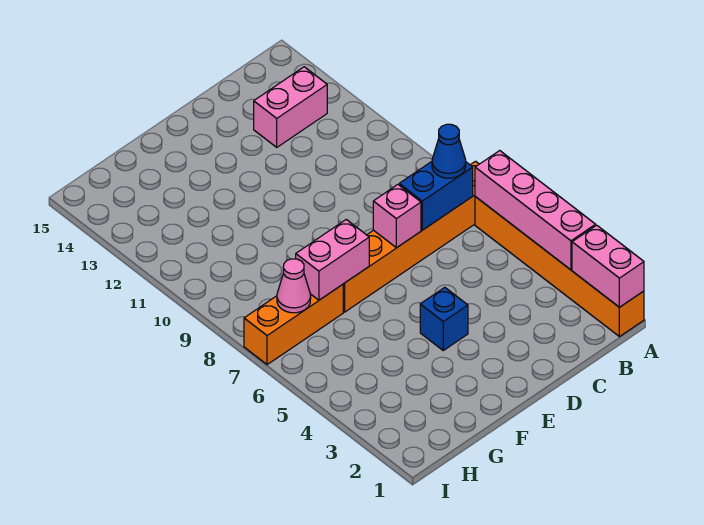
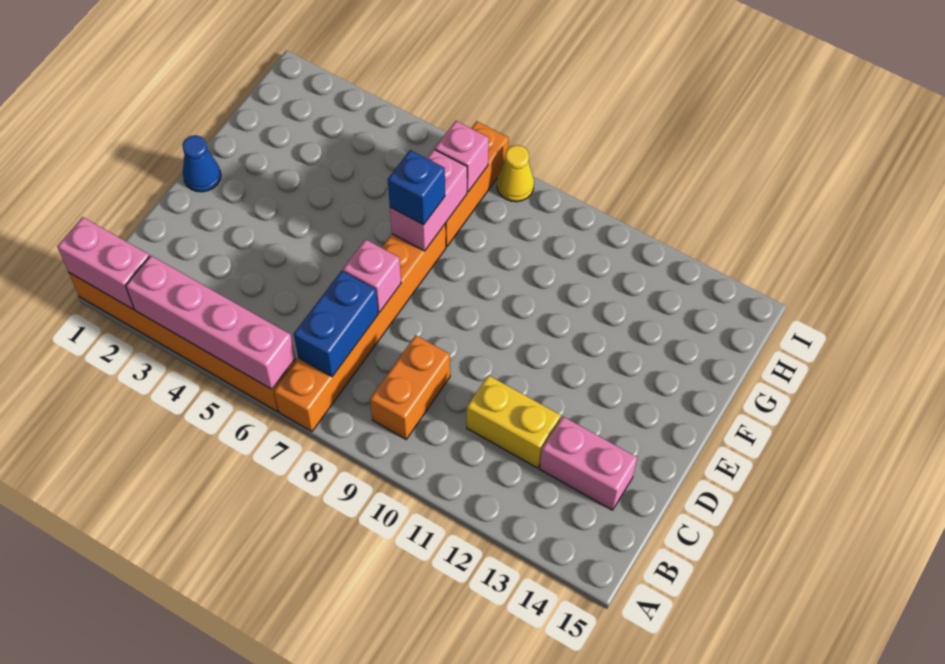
blue 1x1 cone [432,124,466,178] -> blue 1x1 cone moved to [182,135,221,192]
none -> orange 1x2 brick [370,335,450,439]
pink 1x2 brick [254,67,327,147] -> pink 1x2 brick turned to [540,417,637,510]
none -> yellow 1x2 brick [467,375,561,468]
blue 1x1 brick [420,287,468,350] -> blue 1x1 brick moved to [388,150,445,225]
pink 1x1 cone [277,259,311,313] -> pink 1x1 brick [435,121,489,192]
none -> yellow 1x1 cone [497,145,534,202]

